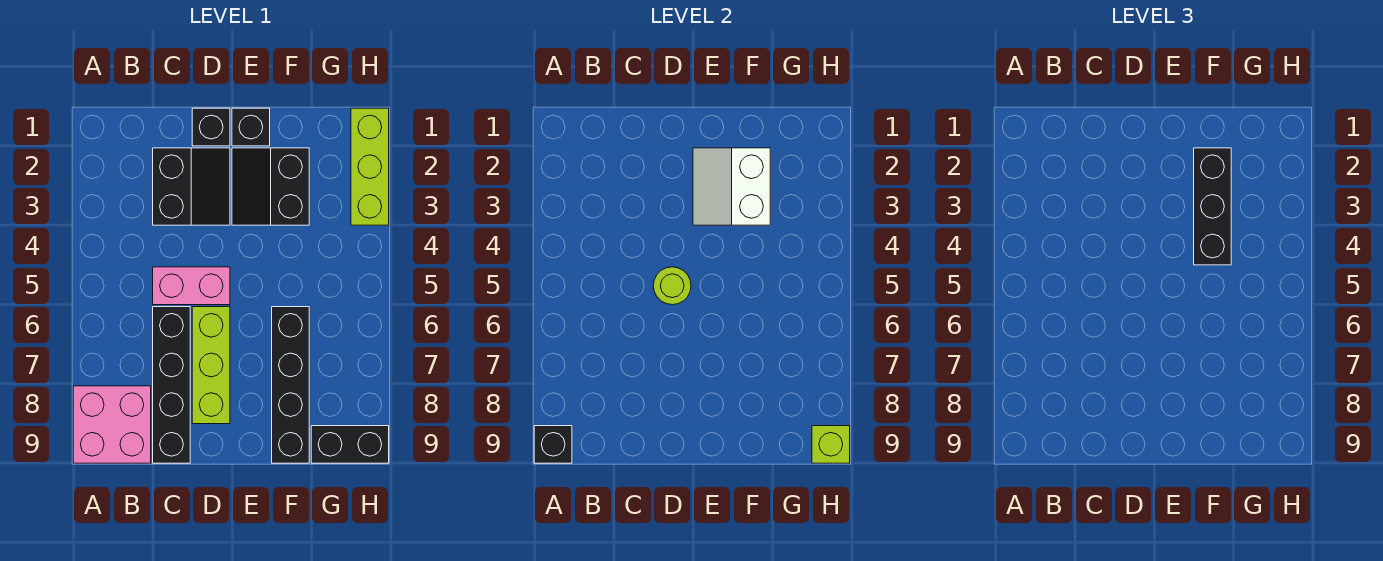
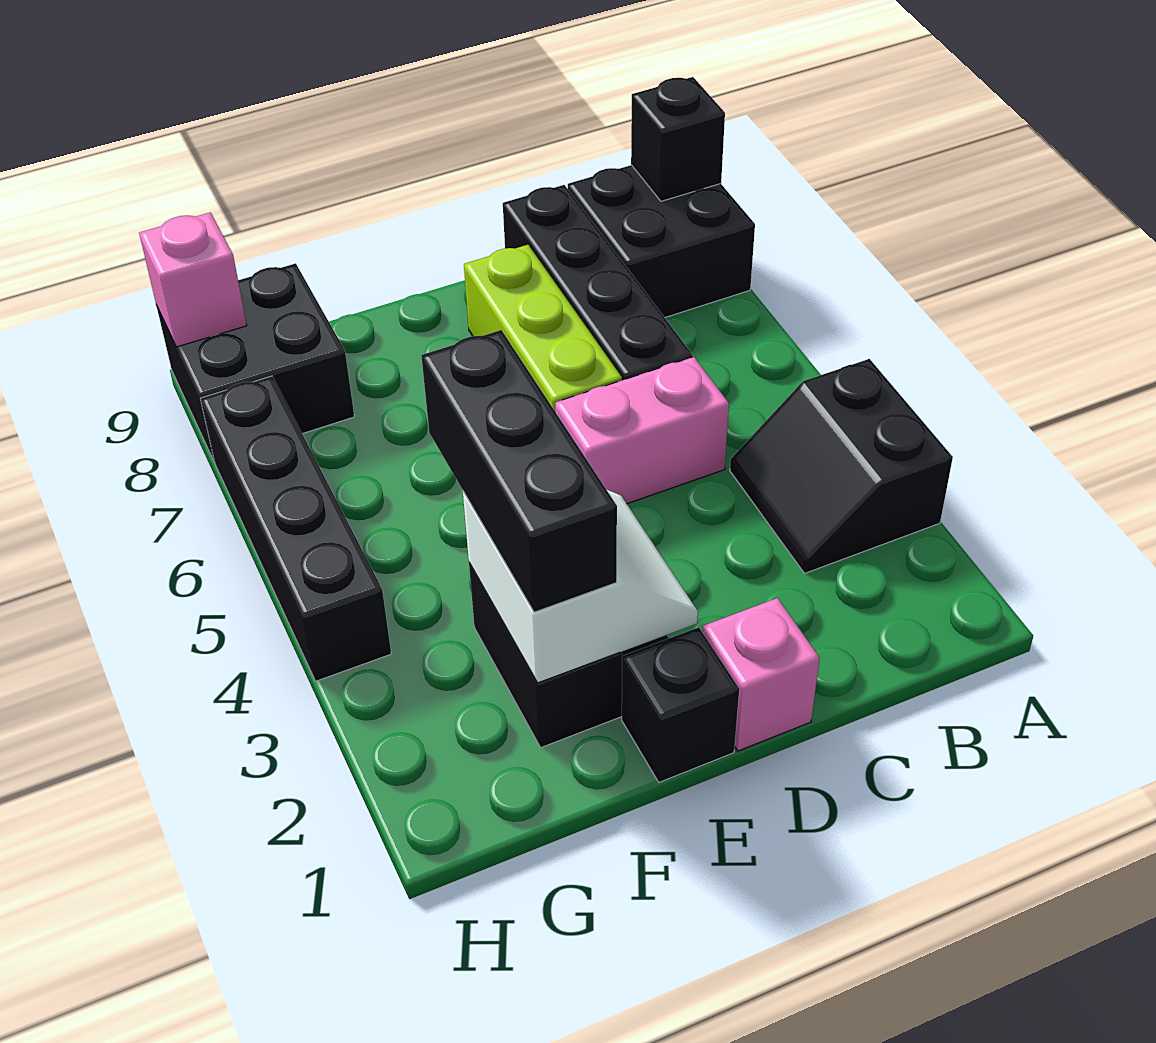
pink 2x2 brick [73,386,151,463] -> black 2x2 brick [568,165,755,317]
black 2x2 slope [153,148,230,225] -> black 2x2 slope moved to [730,359,953,573]
black 1x1 brick [192,108,230,146] -> pink 1x1 brick [702,598,820,751]
lime 1x1 round brick [653,267,691,305] -> none
black 1x4 brick [272,307,309,463] -> black 1x4 brick moved to [200,376,391,681]
black 1x2 brick [311,426,389,463] -> black 2x2 brick [157,263,354,462]
lime 1x3 brick [351,108,389,225] -> none
lime 1x1 brick [812,426,850,463] -> pink 1x1 brick [139,213,247,347]

